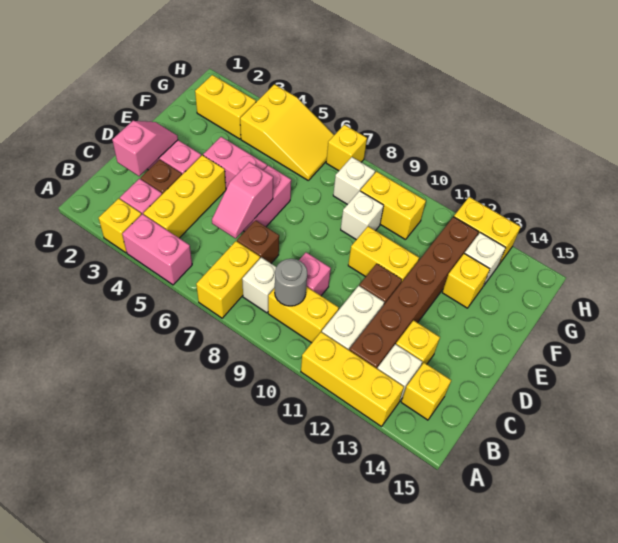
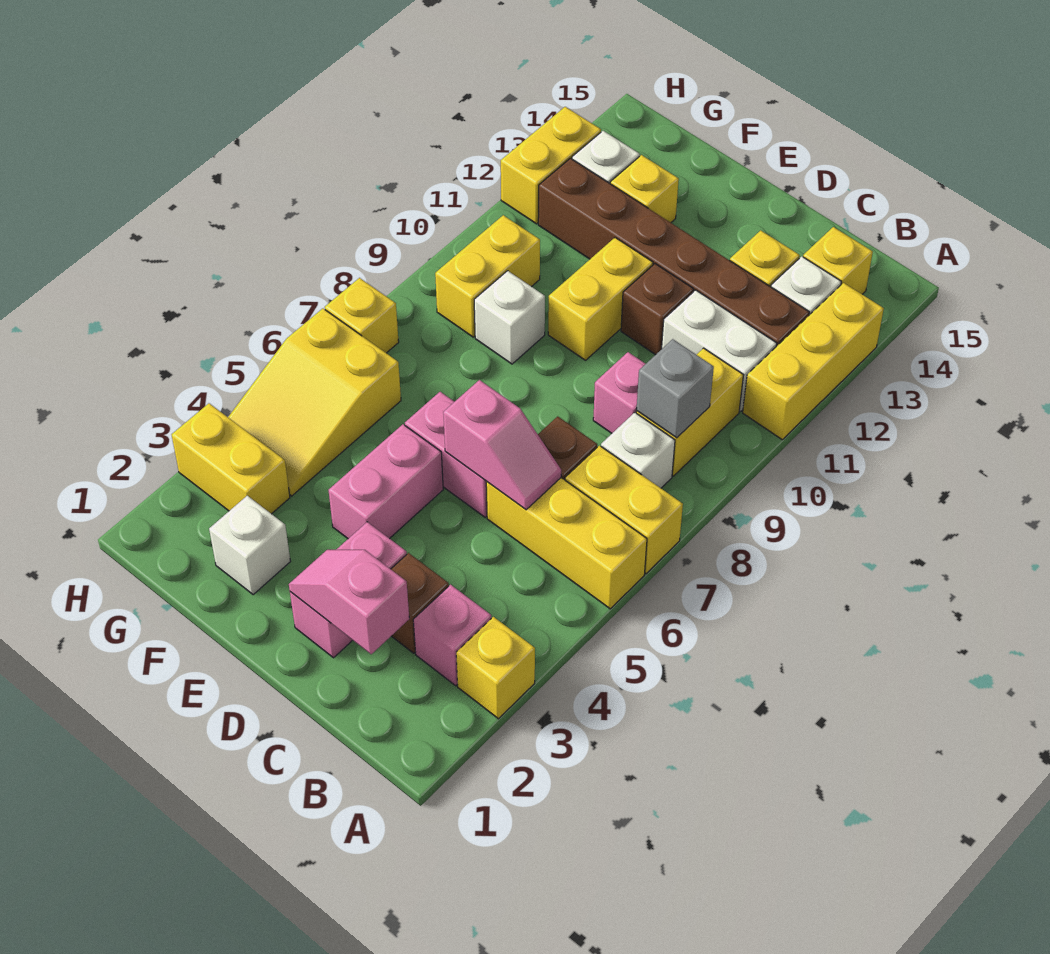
pink 1x2 brick [122,214,192,285] -> none
yellow 1x3 brick [143,155,226,238] -> yellow 1x3 brick moved to [486,478,647,609]
grey 1x1 round brick [275,259,307,306] -> grey 1x1 brick [637,339,714,438]
yellow 1x2 brick [195,75,256,139] -> yellow 1x2 brick turned to [172,403,290,514]
yellow 2x3 slope [240,84,334,180] -> yellow 2x3 slope turned to [228,309,401,496]
white 1x1 brick [333,157,375,205] -> white 1x1 brick moved to [209,496,290,595]

